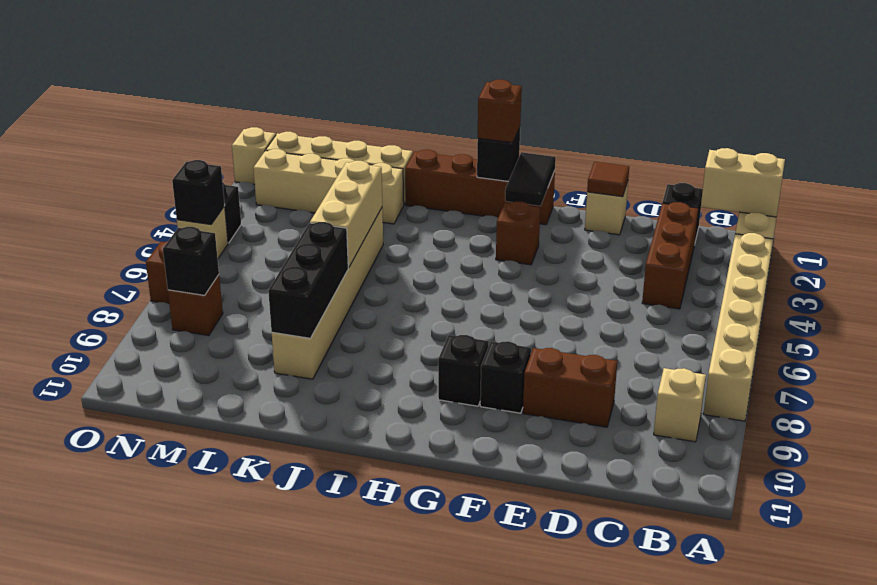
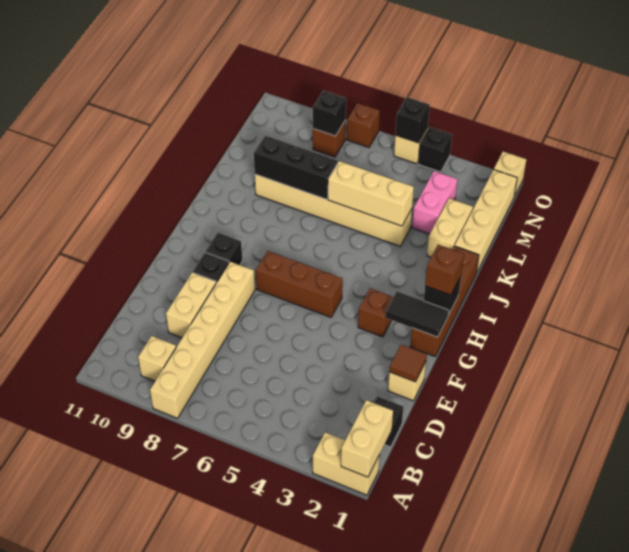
tan 1x6 brick [703,233,773,421] -> tan 1x6 brick turned to [150,262,255,418]
brown 1x3 brick [642,202,699,309] -> brown 1x3 brick moved to [256,251,343,317]
brown 1x2 brick [523,348,617,427] -> tan 1x2 brick [166,272,216,338]
tan 1x4 brick [253,149,404,224] -> tan 1x2 brick [427,198,473,257]
none -> pink 1x2 brick [412,171,457,234]

